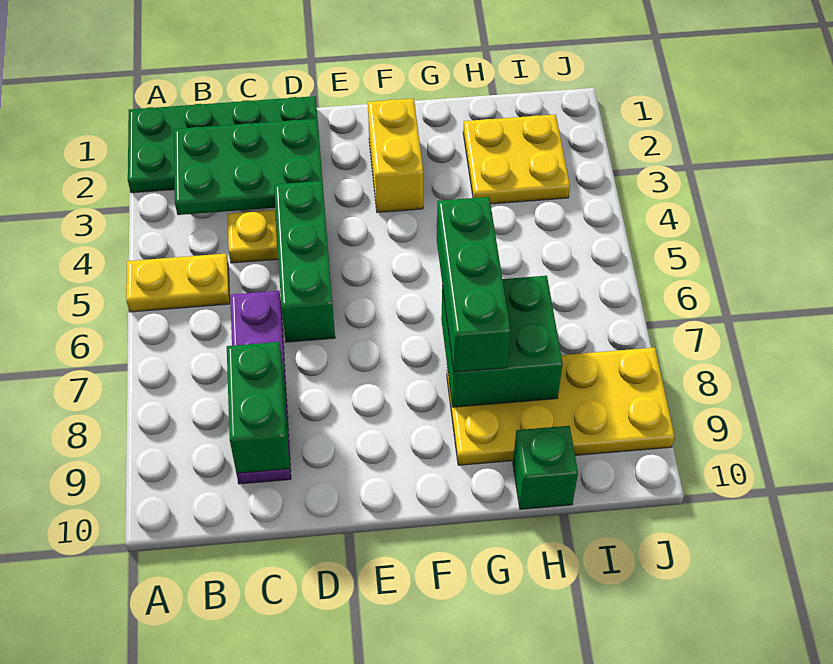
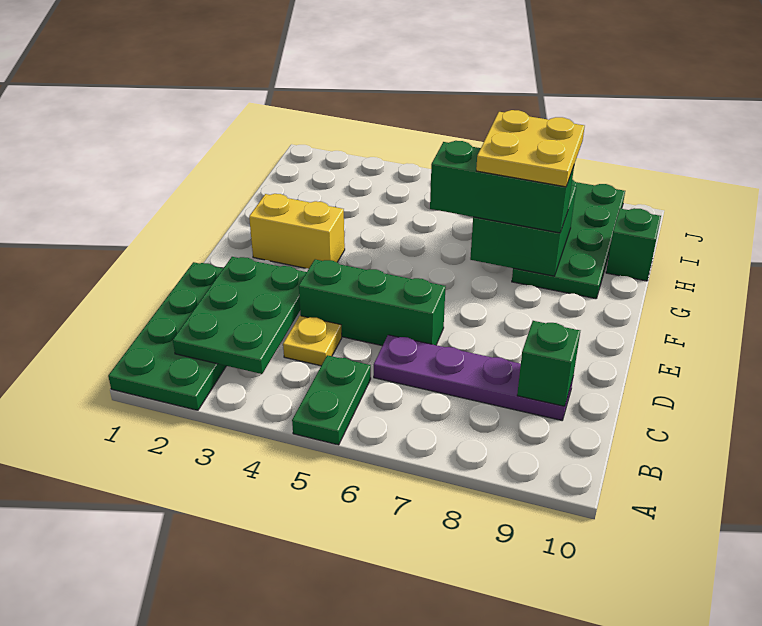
yellow 1x2 plate [126,254,230,312] -> green 1x2 plate [292,355,371,445]
green 1x2 brick [227,342,290,473] -> green 1x1 brick [517,321,580,406]
yellow 2x4 plate [447,348,675,465] -> green 2x4 plate [512,179,625,299]
yellow 2x2 plate [463,114,570,204] -> yellow 2x2 plate moved to [476,110,585,187]

